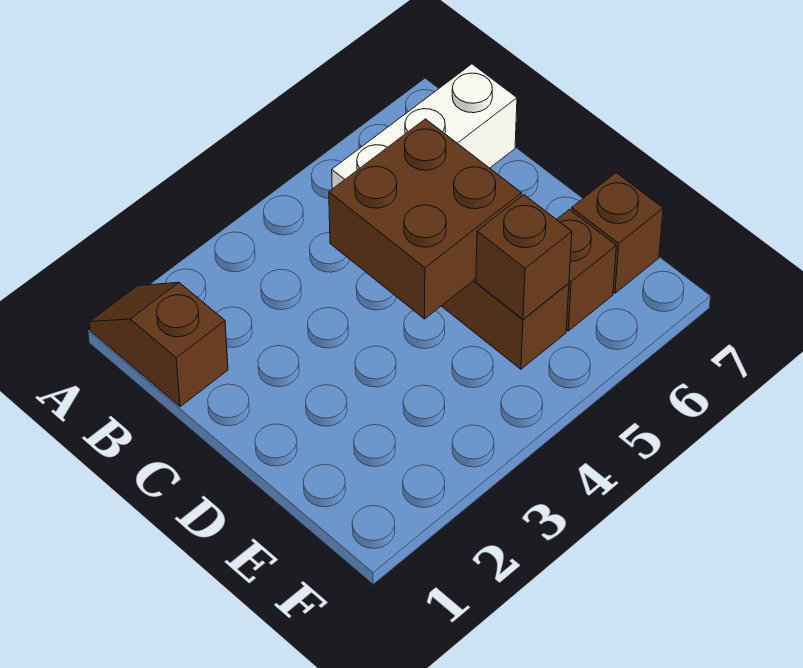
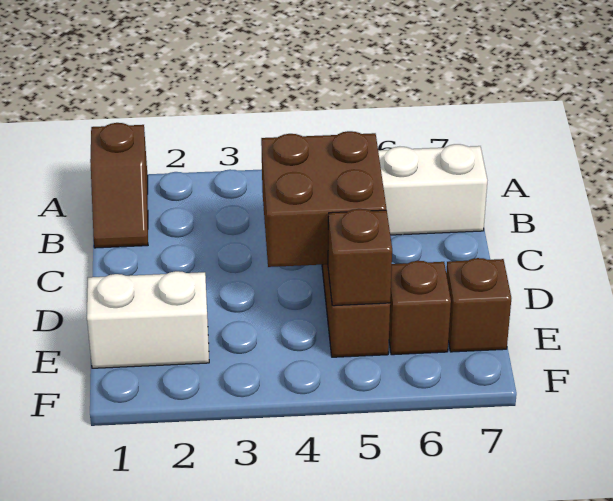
brown 1x2 slope [89,282,228,407] -> brown 1x2 slope turned to [90,123,148,248]
none -> white 1x2 brick [87,271,209,368]

